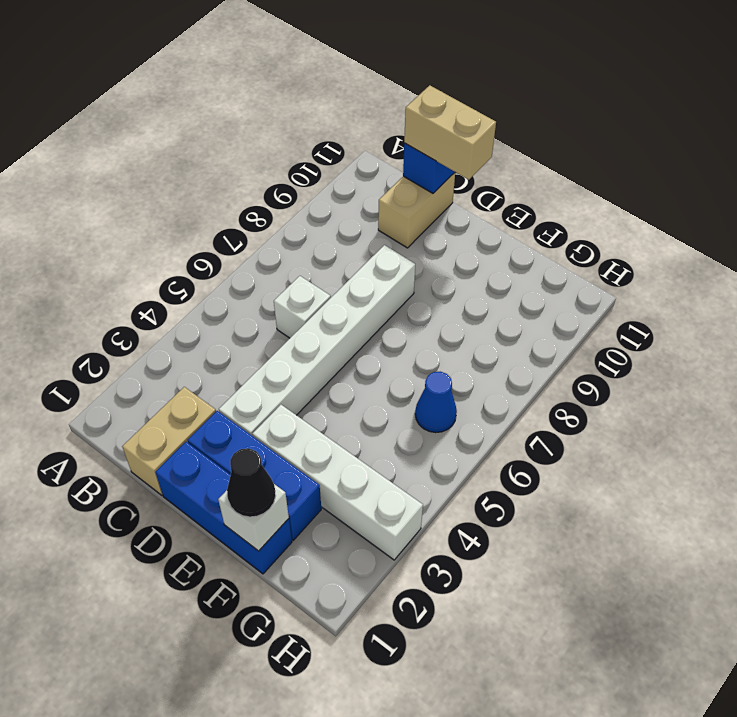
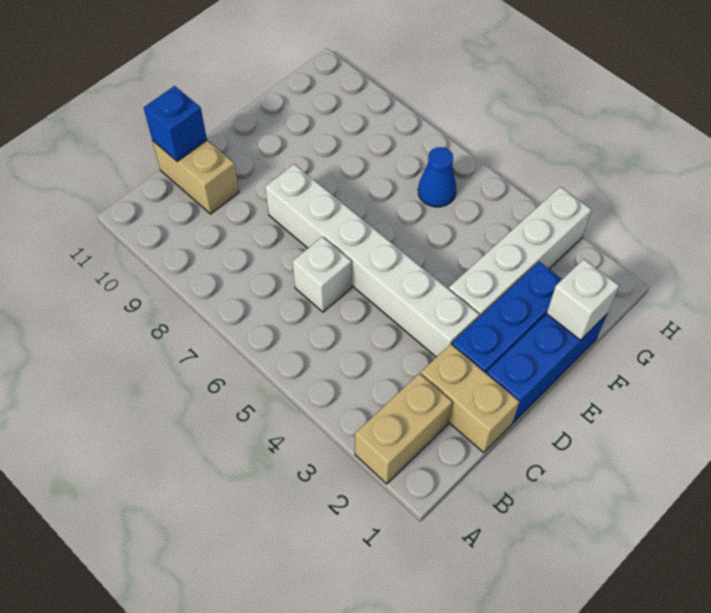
tan 1x2 brick [404,85,496,180] -> tan 1x2 brick moved to [355,373,452,484]
black 1x1 cone [227,448,276,517] -> none

